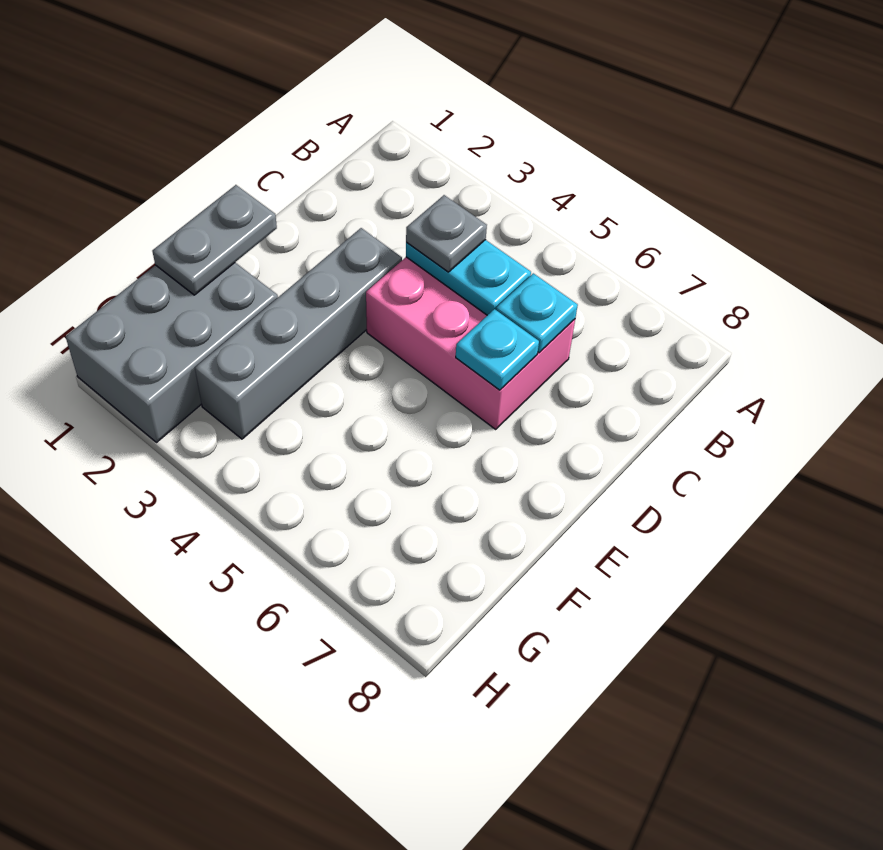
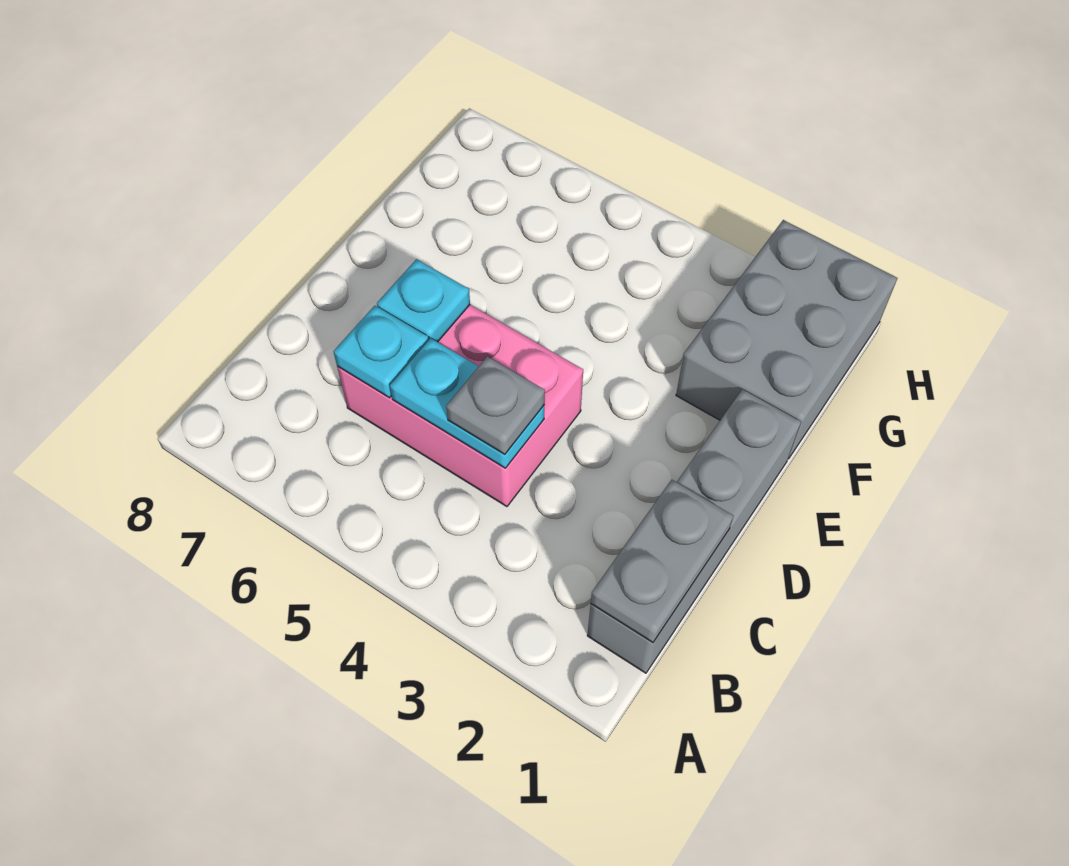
grey 1x4 brick [195,228,402,439] -> grey 1x4 brick moved to [587,389,801,673]
grey 1x2 plate [152,185,277,295] -> grey 1x2 plate moved to [591,480,733,643]

